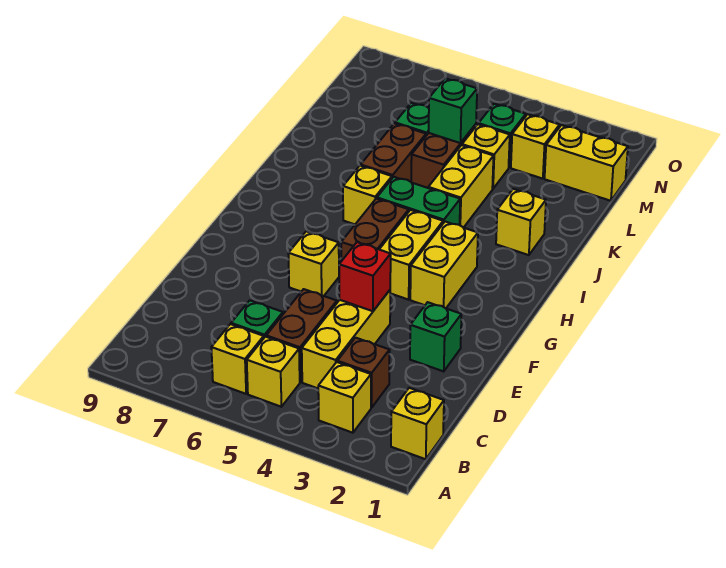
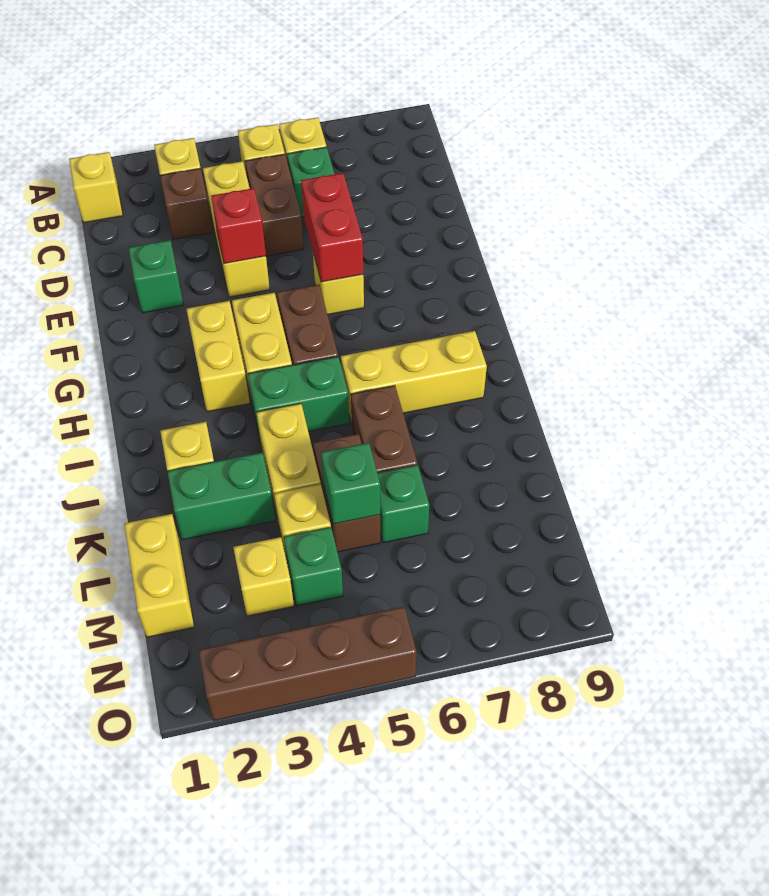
none -> red 1x2 brick [301,173,363,282]
yellow 1x1 brick [343,166,392,224] -> yellow 1x3 brick [341,331,487,423]
none -> green 1x2 brick [167,453,275,540]
yellow 1x2 brick [545,125,628,201] -> yellow 1x2 brick turned to [124,514,194,637]
none -> brown 1x4 brick [199,607,416,720]

